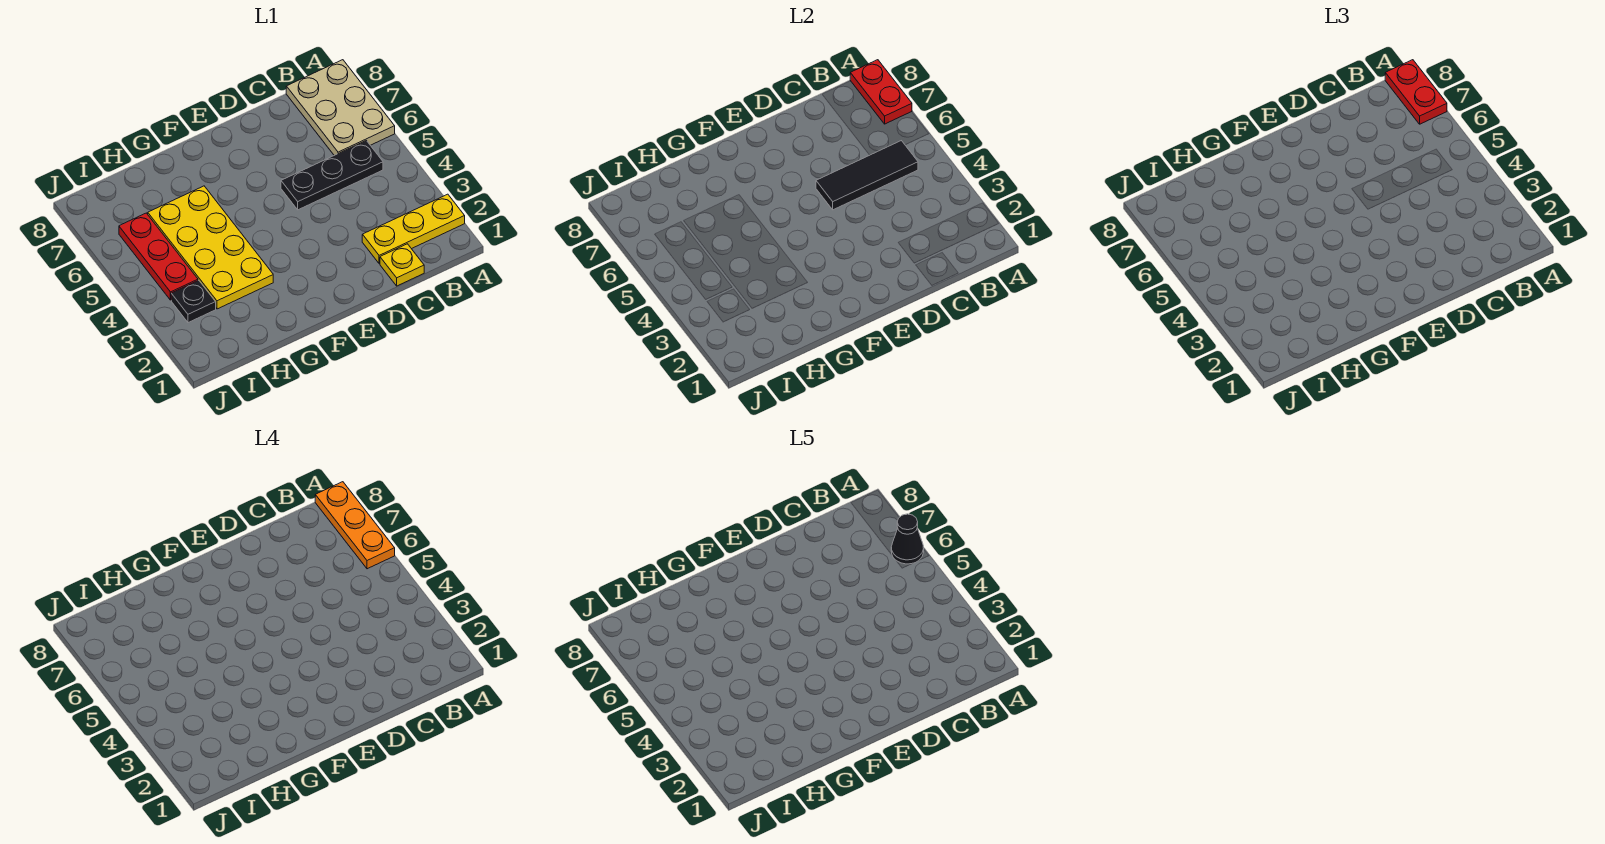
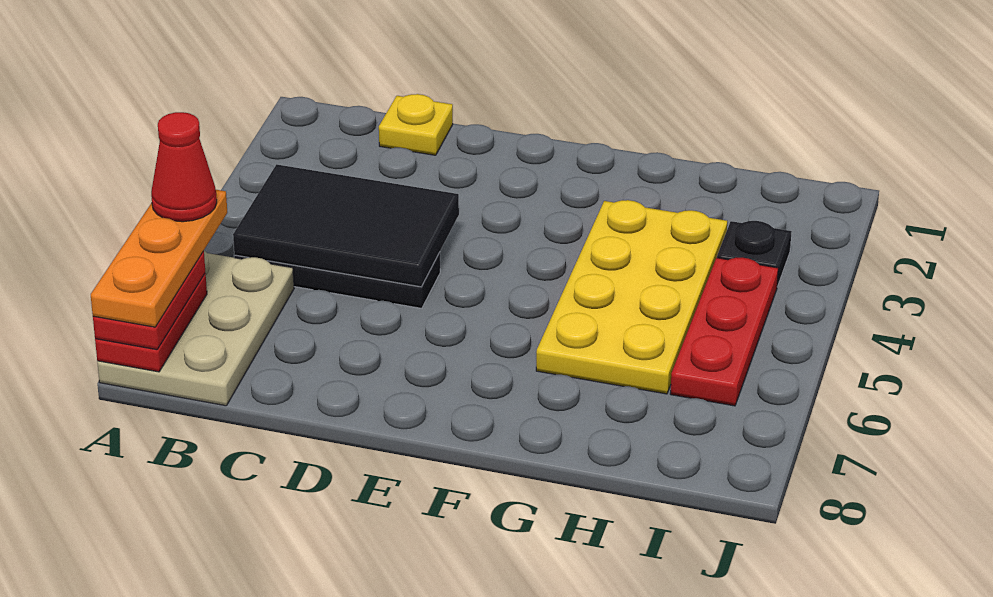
yellow 1x3 plate [362,194,465,264] -> none
black 1x1 cone [891,514,924,564] -> red 1x1 cone [151,112,217,222]
black 1x3 tile [816,141,918,210] -> black 2x3 tile [233,164,459,287]

